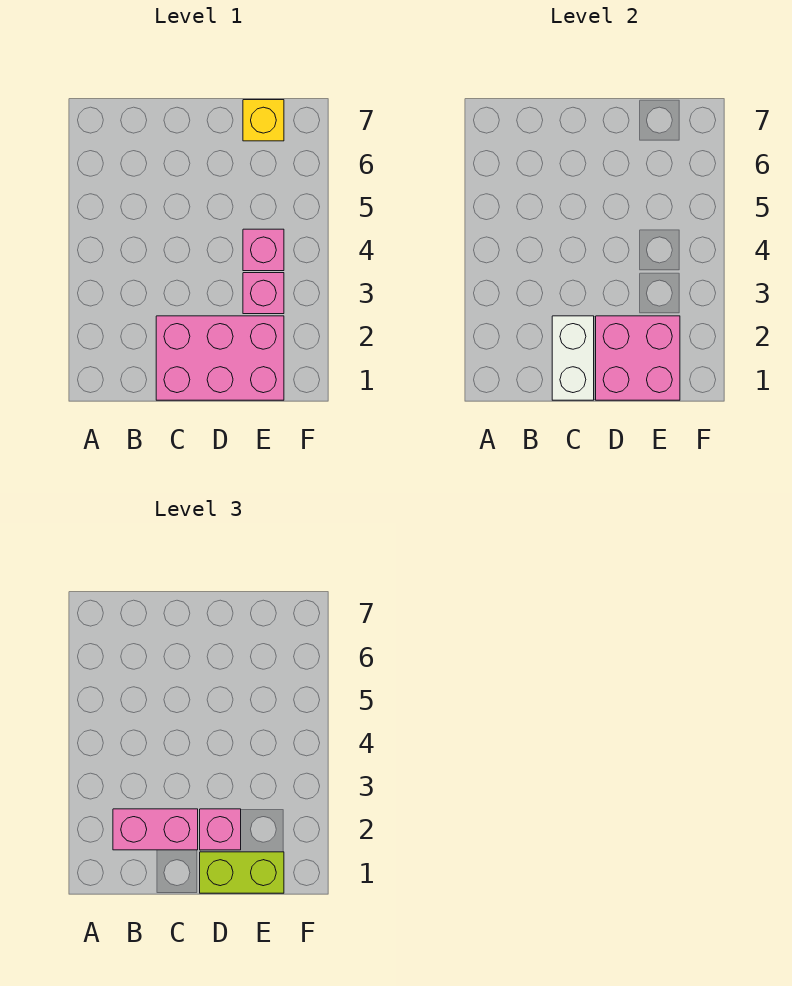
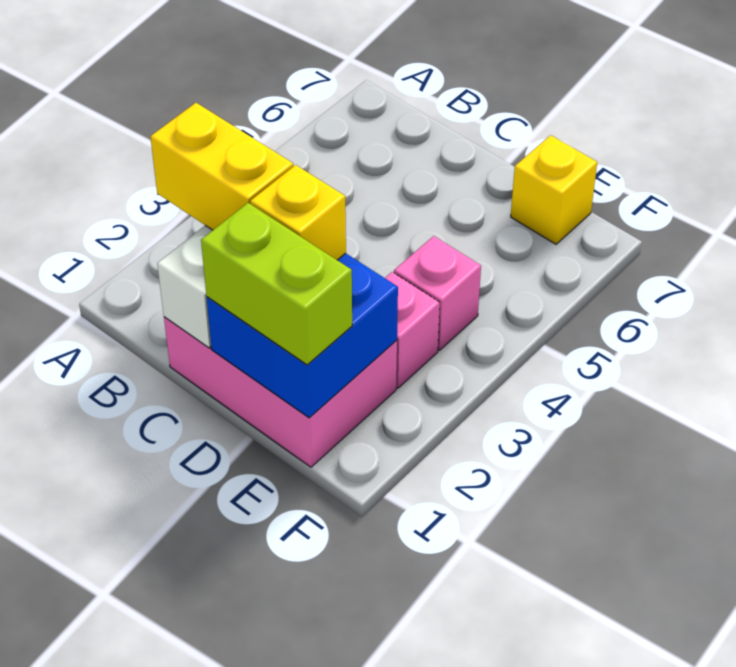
pink 1x2 brick [113,809,198,850] -> yellow 1x2 brick [150,103,293,230]
pink 2x2 brick [596,316,680,400] -> blue 2x2 brick [207,253,398,418]
pink 1x1 brick [200,809,241,850] -> yellow 1x1 brick [250,165,346,260]

